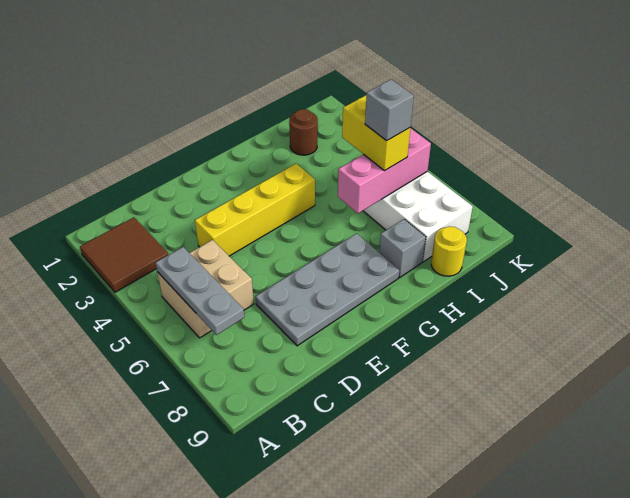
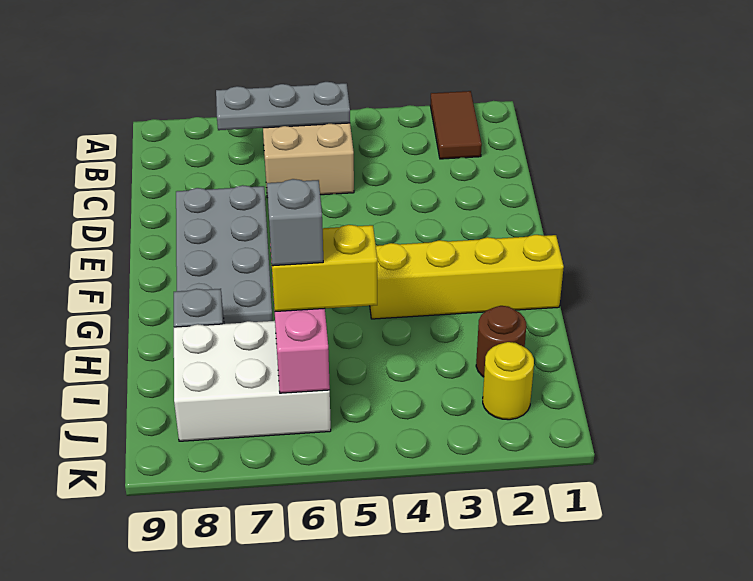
brown 2x2 tile [80,217,168,292] -> brown 1x2 tile [430,91,482,159]
yellow 1x4 brick [195,163,315,256] -> yellow 1x4 brick turned to [370,235,564,319]
yellow 1x1 round brick [431,226,467,276] -> yellow 1x1 round brick moved to [483,342,534,420]

